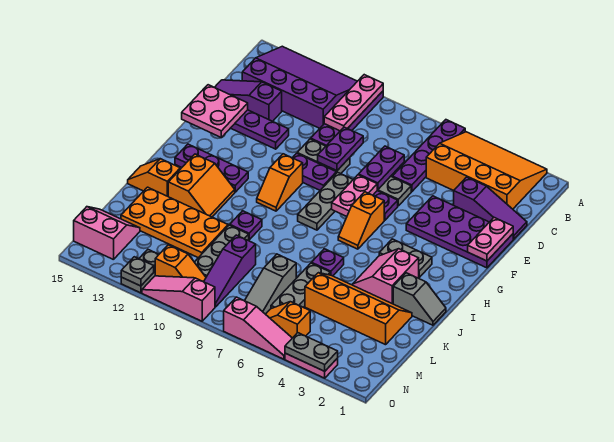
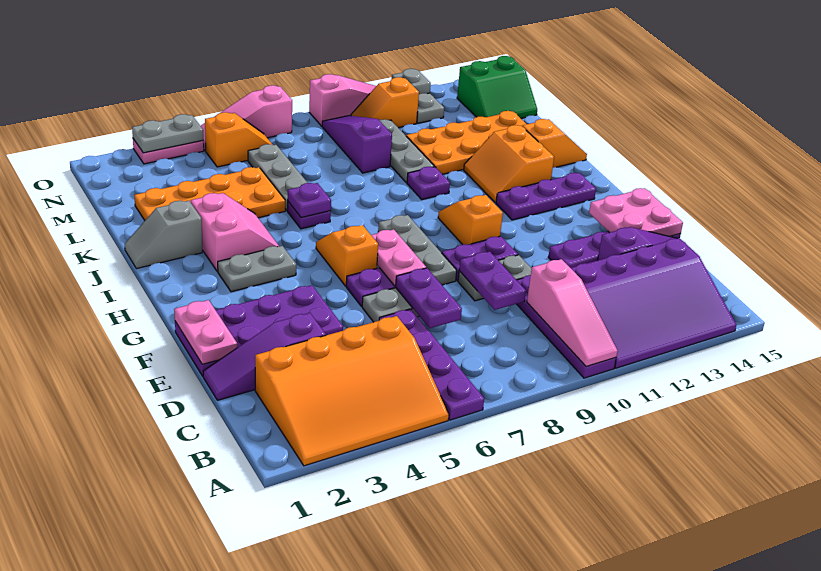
pink 1x3 plate [324,75,383,131] -> pink 1x3 slope [527,259,618,367]
none -> purple 1x1 plate [288,183,331,218]
orange 2x4 slope [305,273,412,345] -> orange 2x4 plate [134,167,285,220]
grey 1x3 slope [245,254,296,314] -> none
pink 2x2 slope [74,207,140,260] -> green 2x2 slope [457,56,537,119]

